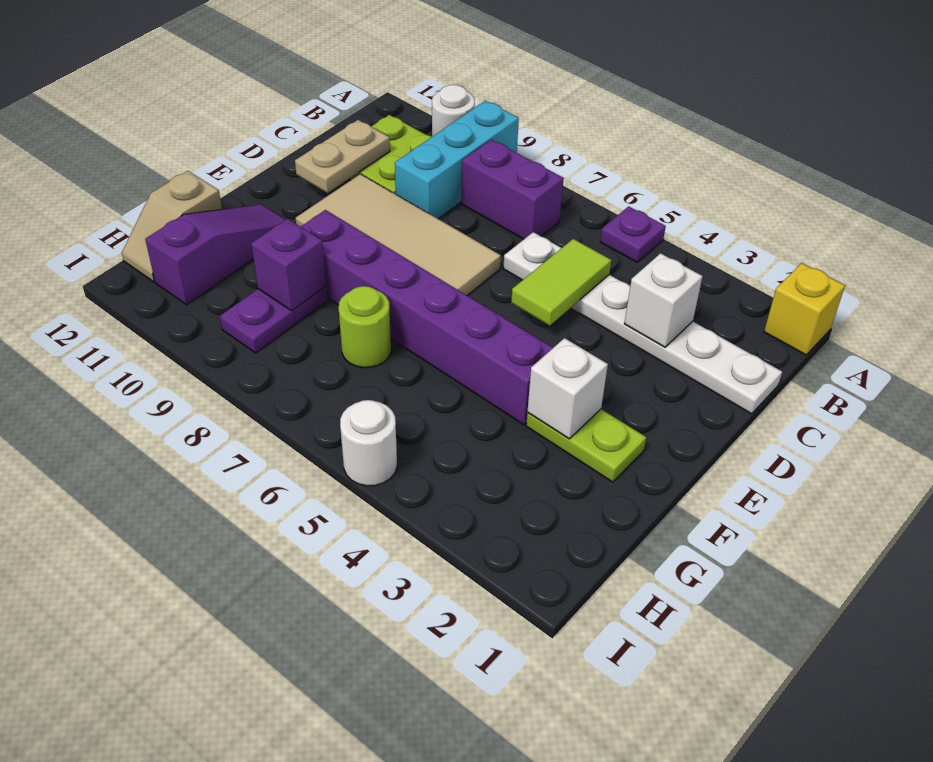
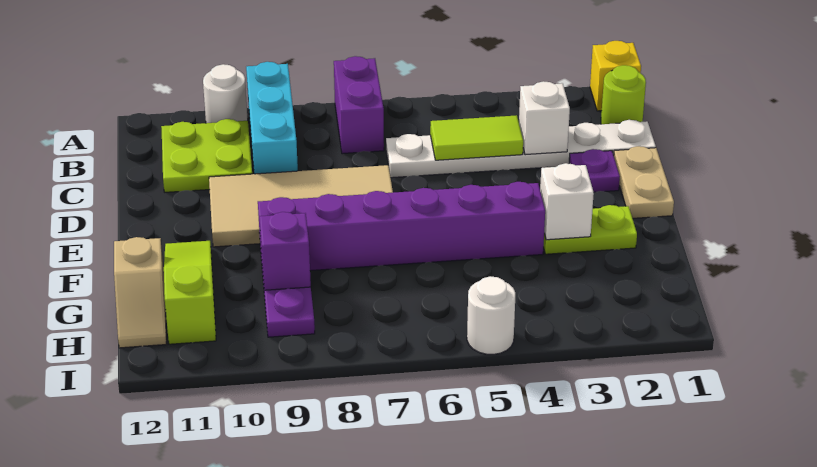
purple 1x1 plate [600,206,666,262] -> purple 1x1 plate moved to [569,149,620,192]
purple 1x2 brick [461,140,564,239] -> purple 1x2 brick turned to [334,56,384,154]
lime 1x2 tile [511,239,611,326] -> lime 1x2 tile turned to [430,115,523,160]
tan 1x2 plate [295,120,390,193] -> tan 1x2 plate moved to [614,146,674,218]
purple 1x3 slope [145,205,286,305] -> lime 1x3 slope [164,241,216,344]
lime 1x1 round brick [339,286,391,368] -> lime 1x1 round brick moved to [601,65,646,124]

